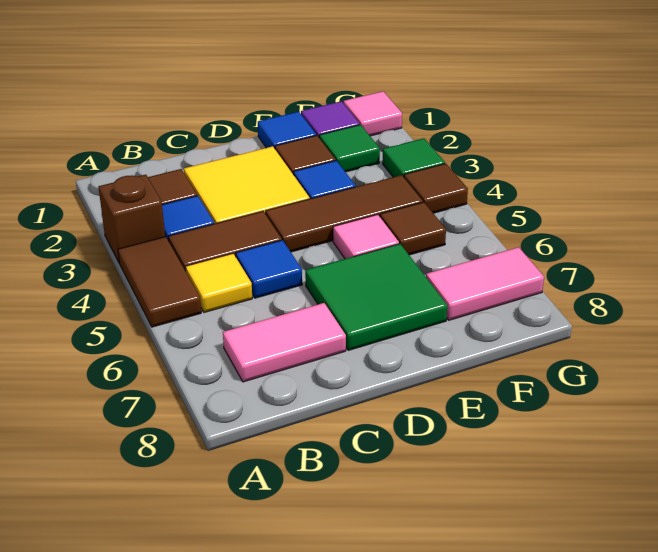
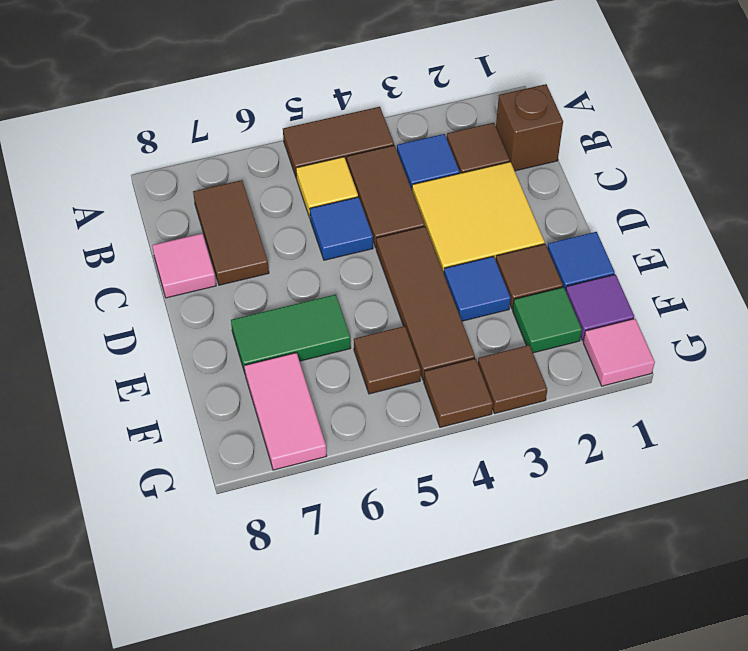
brown 1x1 brick [98,175,165,263] -> brown 1x1 brick moved to [496,84,563,171]
pink 1x2 tile [223,303,346,382] -> brown 1x2 tile [193,180,269,285]
green 2x2 tile [305,244,447,350] -> green 1x2 tile [231,294,351,373]
pink 1x1 tile [333,215,399,259] -> pink 1x1 tile moved to [152,233,216,298]
green 1x1 tile [383,138,445,177] -> brown 1x1 tile [478,345,547,414]

